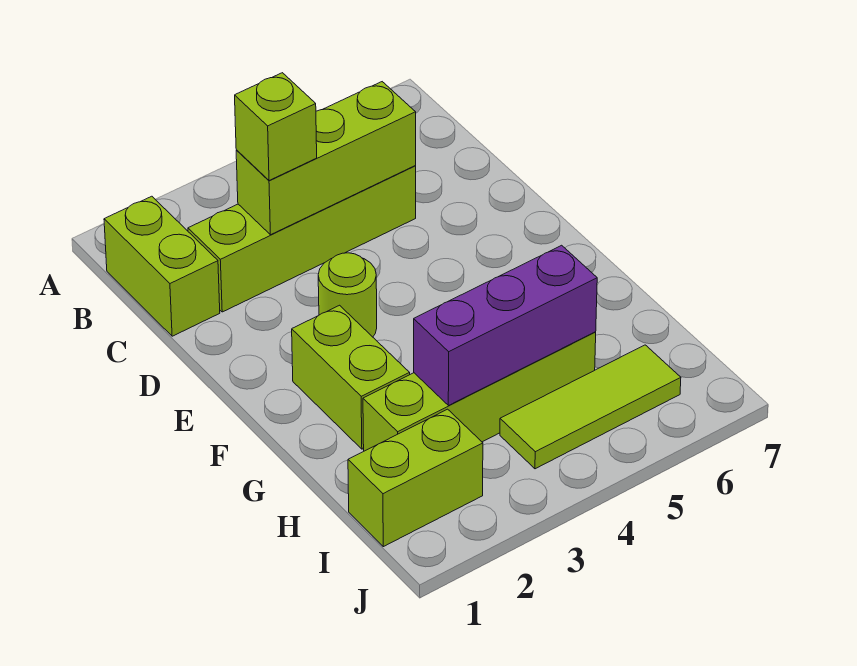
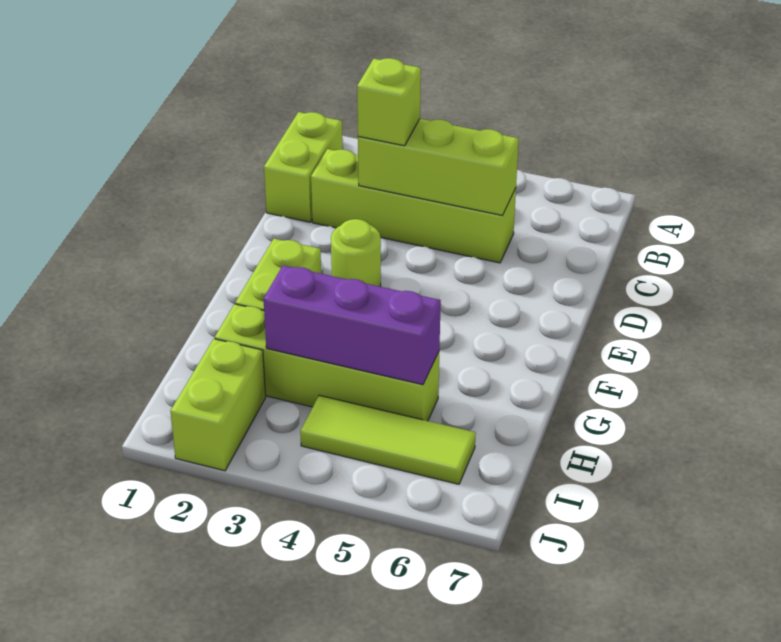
lime 1x2 brick [348,409,483,547] -> lime 1x2 brick turned to [171,339,266,471]

